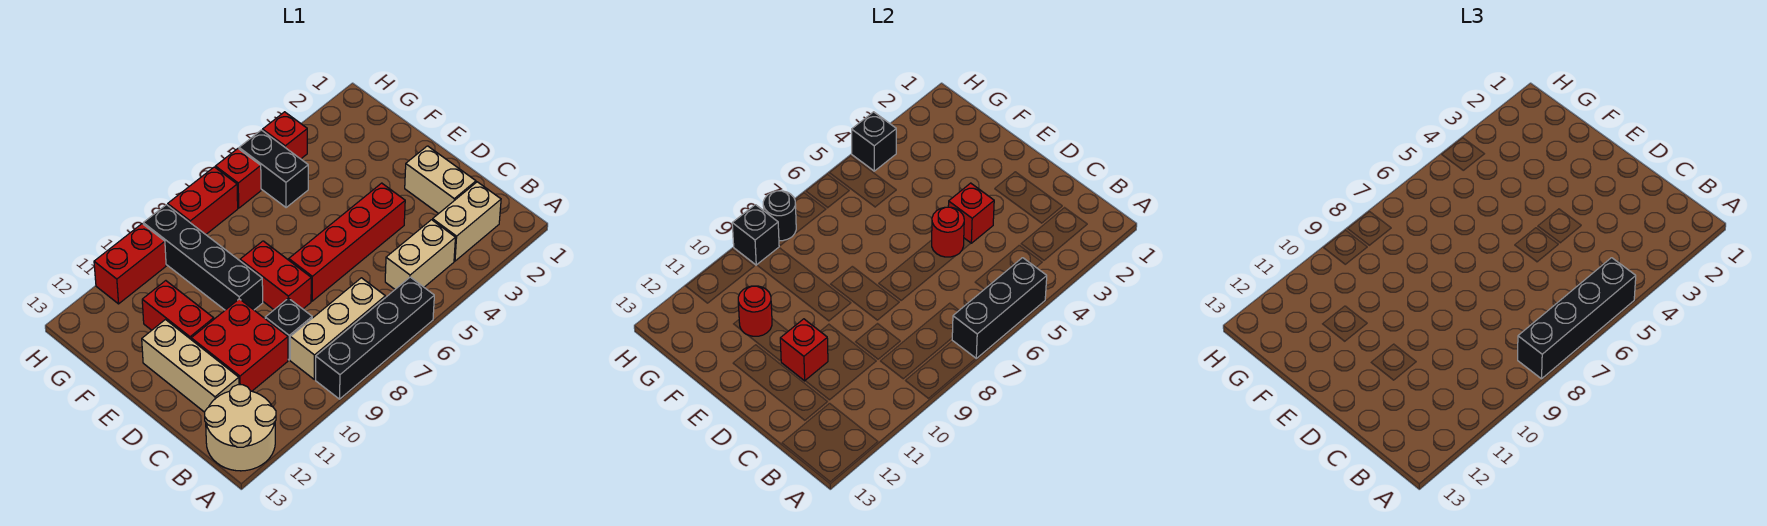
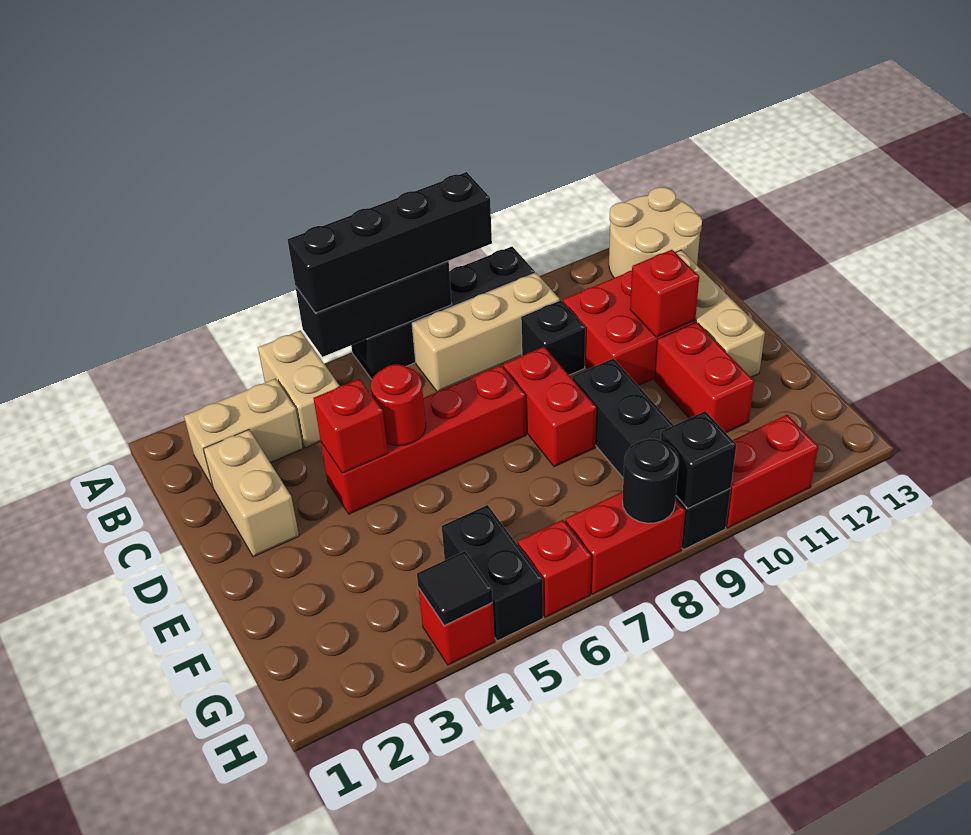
tan 1x2 brick [385,220,455,289] -> tan 1x2 brick turned to [258,330,339,448]
red 1x1 round brick [738,286,772,336] -> none
black 1x1 brick [852,112,896,171] -> black 1x1 tile [417,551,493,626]

